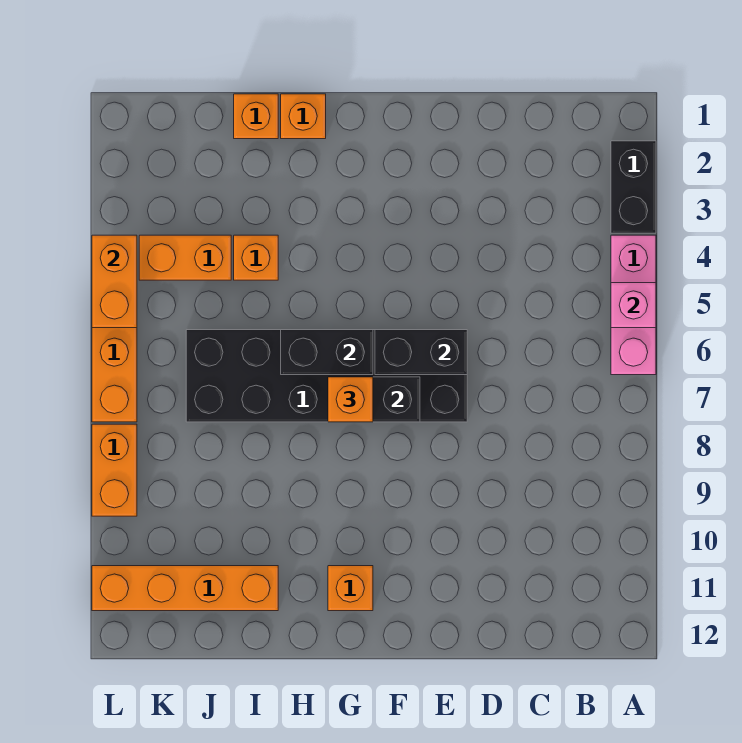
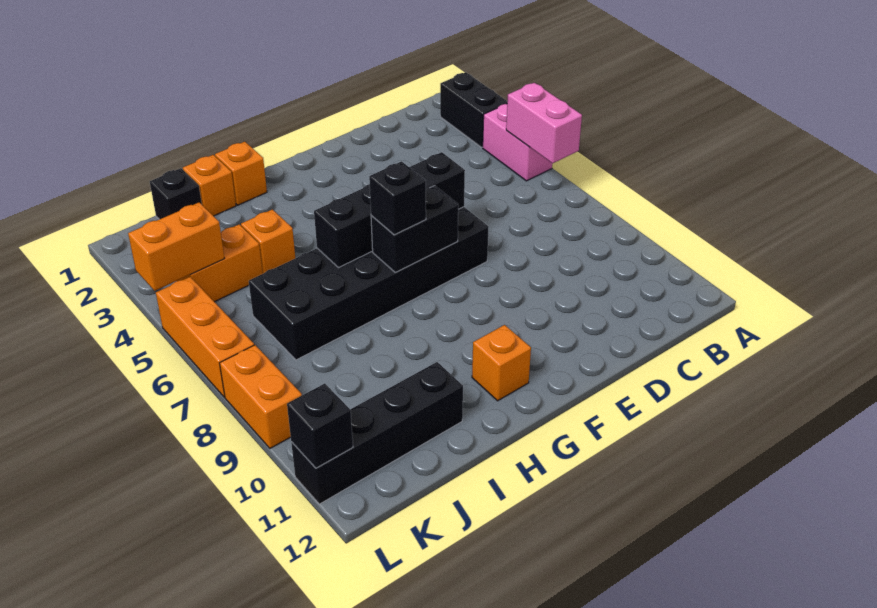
pink 1x3 brick [611,235,656,375] -> pink 1x2 brick [483,104,552,181]
pink 1x1 brick [611,283,656,328] -> pink 1x2 brick [506,83,582,164]
orange 1x1 brick [328,377,373,422] -> black 1x1 brick [369,161,426,235]
orange 1x4 brick [92,566,278,611] -> black 1x4 brick [291,362,463,504]
none -> black 1x1 brick [150,168,202,219]
orange 1x2 brick [92,235,137,328] -> orange 1x2 brick turned to [128,202,224,291]
none -> black 1x1 brick [287,384,353,468]

